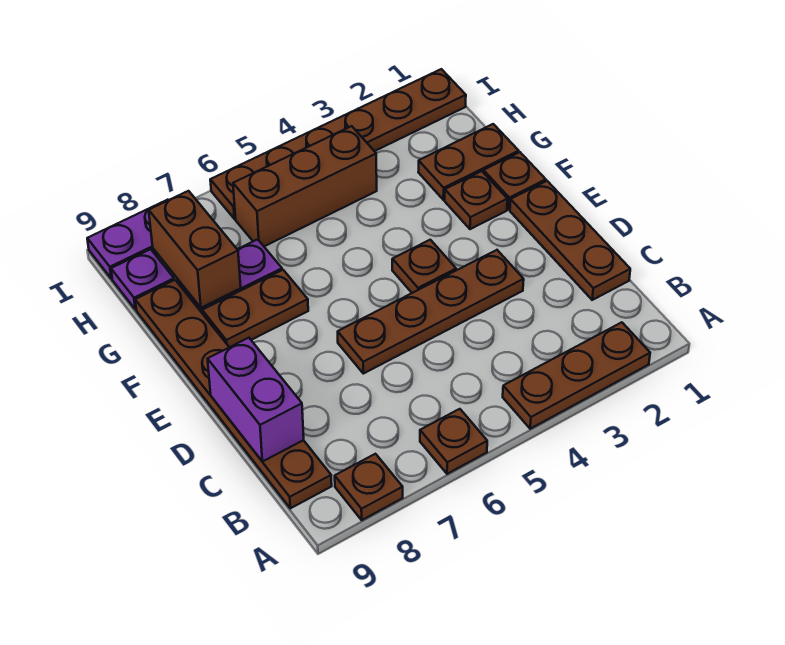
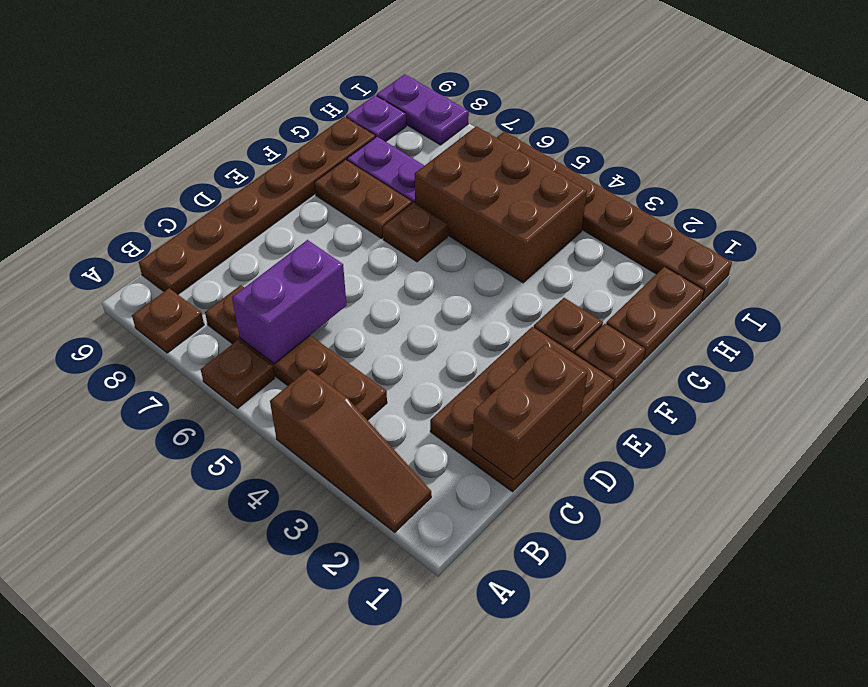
brown 1x3 plate [503,322,650,429] -> brown 1x3 slope [270,369,431,532]
brown 1x3 plate [510,181,630,300] -> brown 2x3 plate [430,327,614,492]
purple 1x2 brick [208,338,304,462] -> purple 1x2 brick moved to [232,240,347,364]
brown 1x4 plate [338,250,524,374] -> brown 1x4 plate moved to [205,285,387,420]
brown 1x1 plate [392,240,456,293] -> brown 1x1 plate moved to [383,203,448,262]
brown 1x2 plate [418,124,519,200] -> brown 1x2 plate turned to [606,267,704,360]
brown 1x2 brick [149,191,241,308] -> brown 1x2 brick moved to [472,344,588,479]
brown 1x3 brick [233,126,377,246] -> brown 2x3 brick [415,126,587,283]

